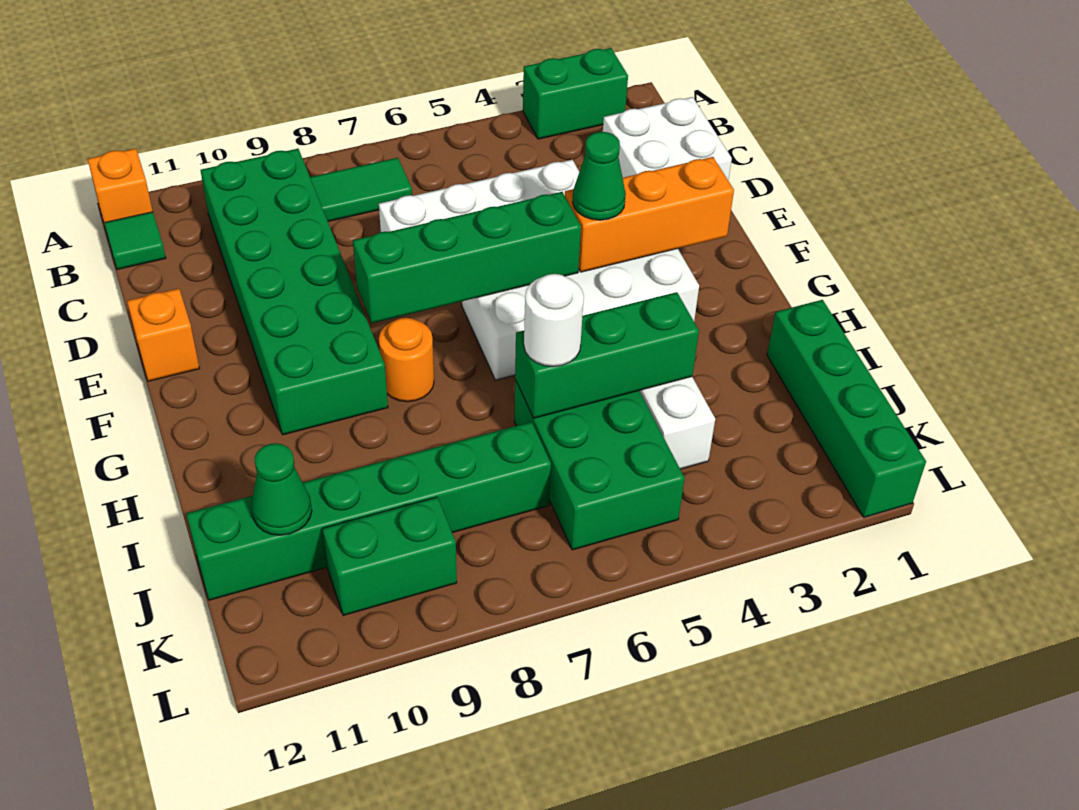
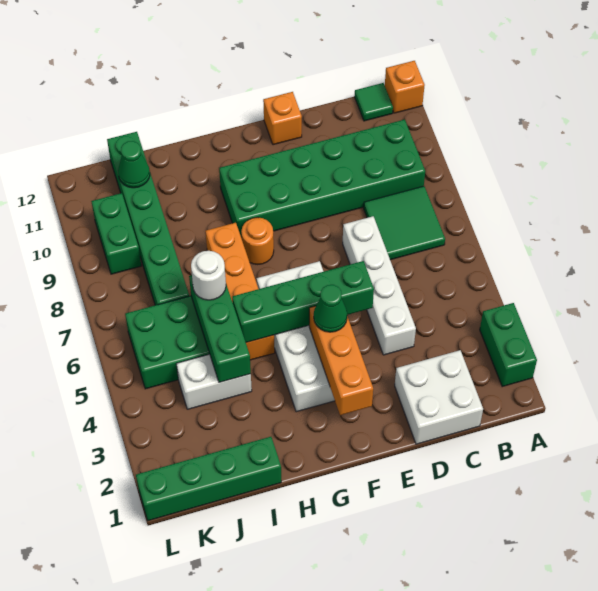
green 1x2 tile [310,158,412,221] -> green 2x2 tile [364,186,445,260]
green 1x4 brick [353,192,581,323] -> green 1x4 brick turned to [232,261,374,343]
none -> orange 1x4 brick [205,223,275,360]

